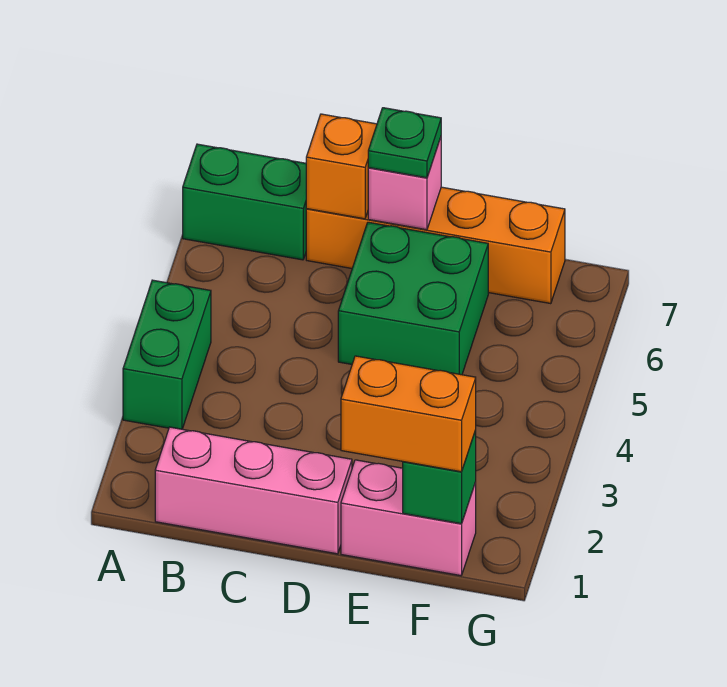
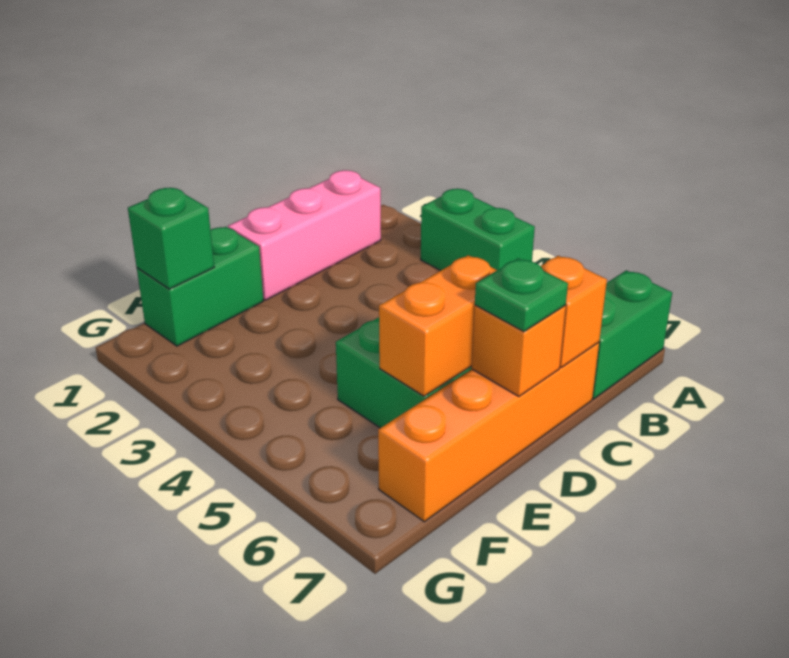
pink 1x1 brick [368,137,441,230] -> orange 1x1 brick [472,305,566,397]
pink 1x2 brick [341,460,476,576] -> green 1x2 brick [137,227,263,346]
orange 1x2 brick [341,356,476,472] -> orange 1x2 brick moved to [379,255,497,396]

